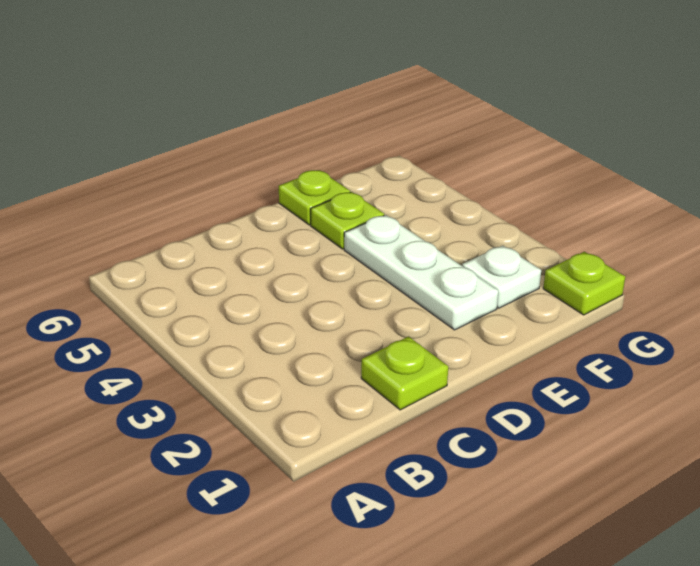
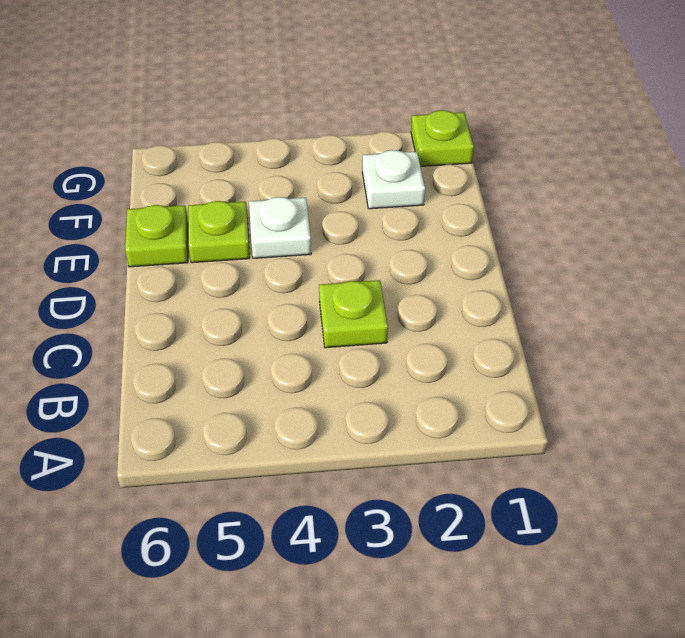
lime 1x1 plate [361,337,448,410] -> lime 1x1 plate moved to [319,280,388,348]
white 1x3 plate [344,215,498,330] -> white 1x1 plate [249,197,311,258]

